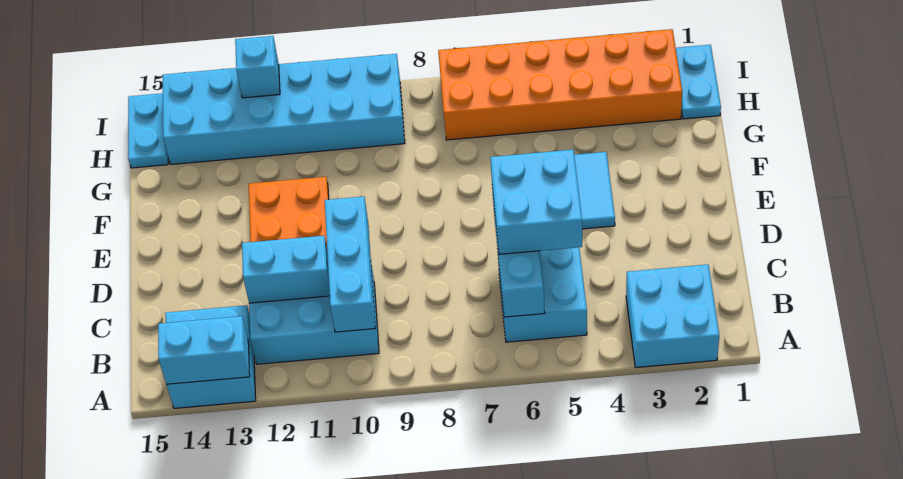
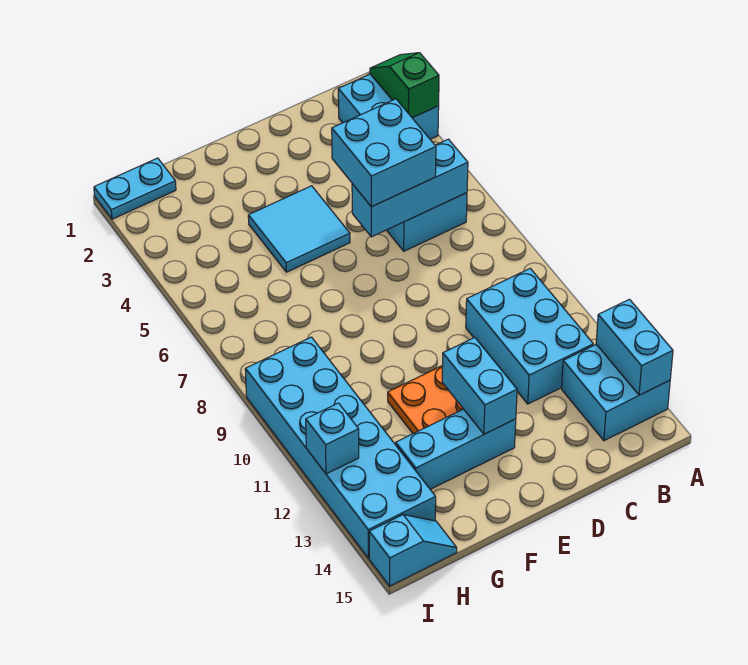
none -> green 1x2 slope [370,53,439,118]
cyan 1x3 brick [325,197,375,332] -> cyan 1x3 brick moved to [396,409,516,489]
cyan 1x2 brick [242,236,330,303] -> cyan 1x2 brick moved to [442,338,517,434]
orange 2x6 brick [438,29,682,140] -> none
cyan 1x2 plate [128,93,168,168] -> cyan 1x2 slope [369,515,457,586]

